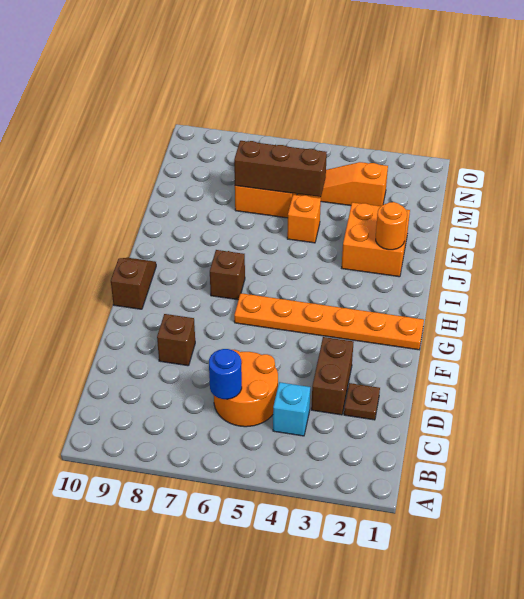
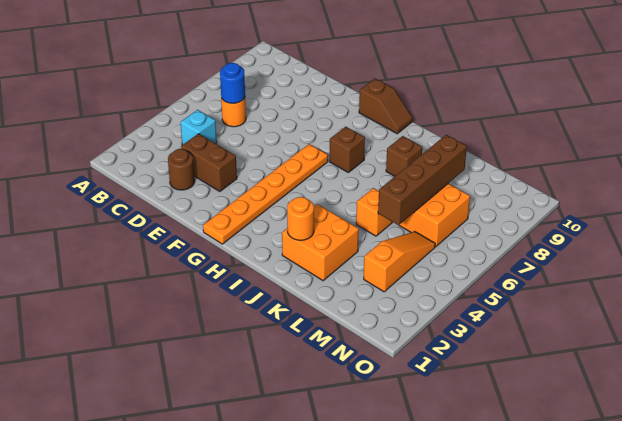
orange 2x2 round brick [214,350,278,427] -> orange 1x1 round brick [221,98,246,127]
brown 1x1 plate [344,383,380,420] -> brown 1x1 round brick [168,149,195,190]
brown 1x1 brick [157,314,195,366] -> brown 1x1 brick moved to [386,136,422,176]
brown 1x3 brick [234,141,327,197] -> brown 1x4 brick [378,135,467,225]

